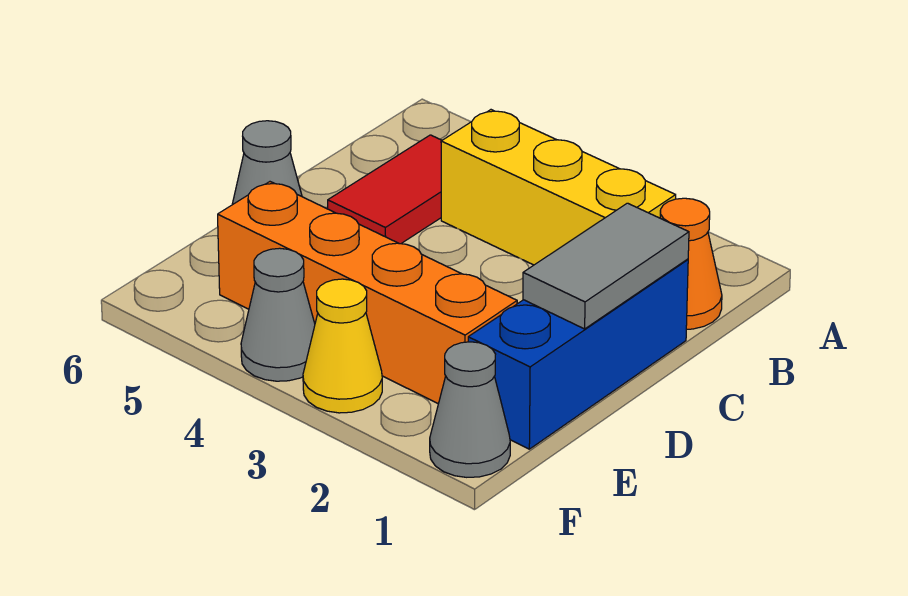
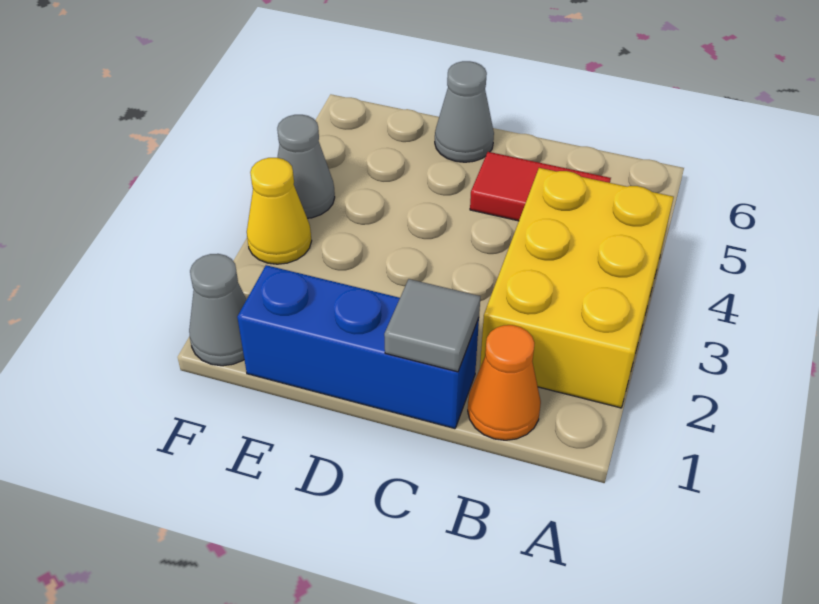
yellow 1x3 brick [441,110,676,265] -> yellow 2x3 brick [480,168,674,408]
grey 1x2 tile [523,203,689,329] -> grey 1x1 tile [384,279,480,372]
orange 1x4 brick [218,182,517,404] -> none

